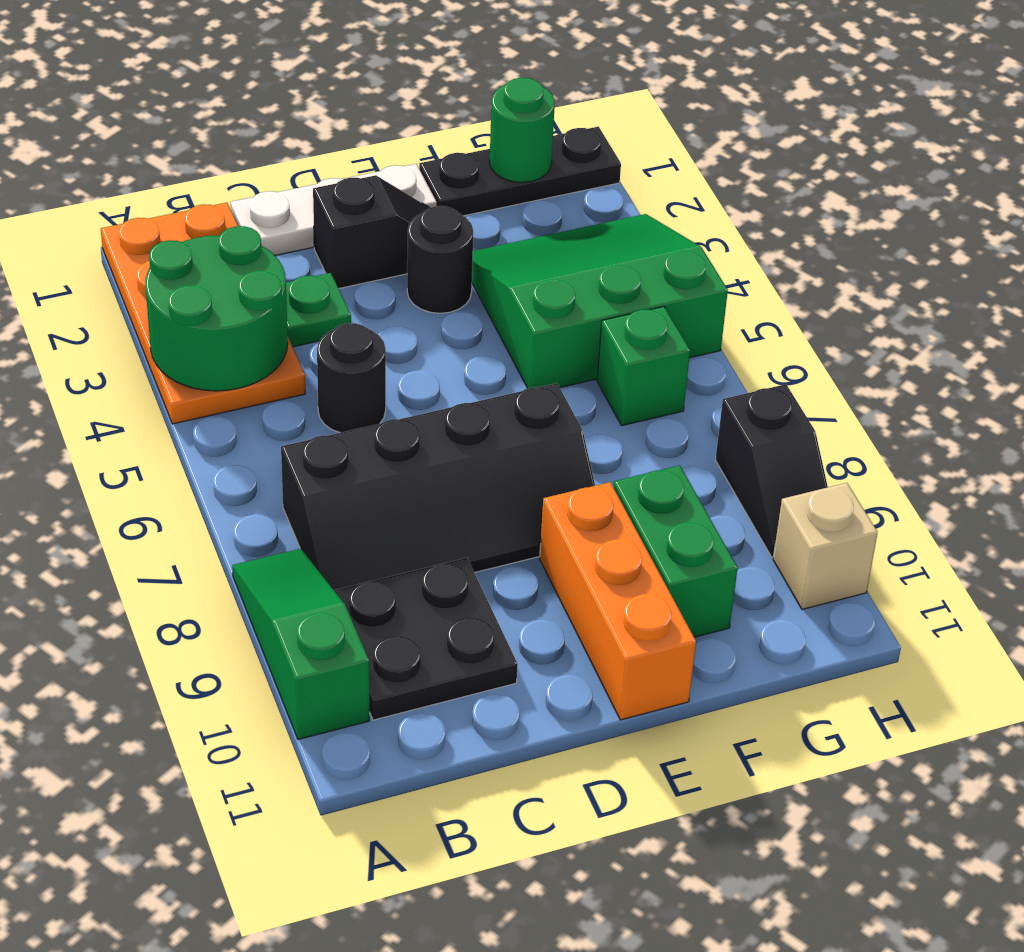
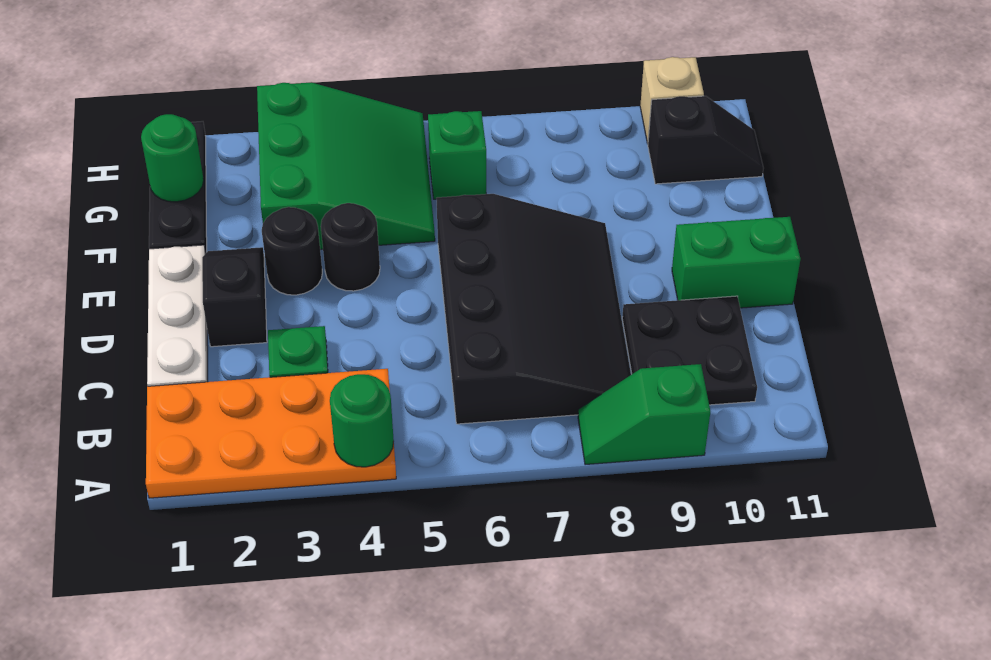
green 2x2 round brick [145,226,288,391] -> green 1x1 round brick [330,374,394,467]
green 1x3 slope [232,549,369,739] -> green 1x2 slope [578,364,710,465]
black 2x4 slope [281,383,595,590] -> black 3x4 slope [437,194,631,424]
black 1x1 round brick [317,323,386,433] -> black 1x1 round brick moved to [321,203,380,291]
orange 1x3 brick [540,482,696,720] -> none
green 3x3 slope [472,214,728,388] -> green 3x3 slope turned to [257,83,435,250]
green 1x2 brick [613,465,738,637] -> green 1x2 brick moved to [672,217,801,308]
black 1x2 slope [715,384,828,557] -> black 1x2 slope moved to [648,96,764,184]

